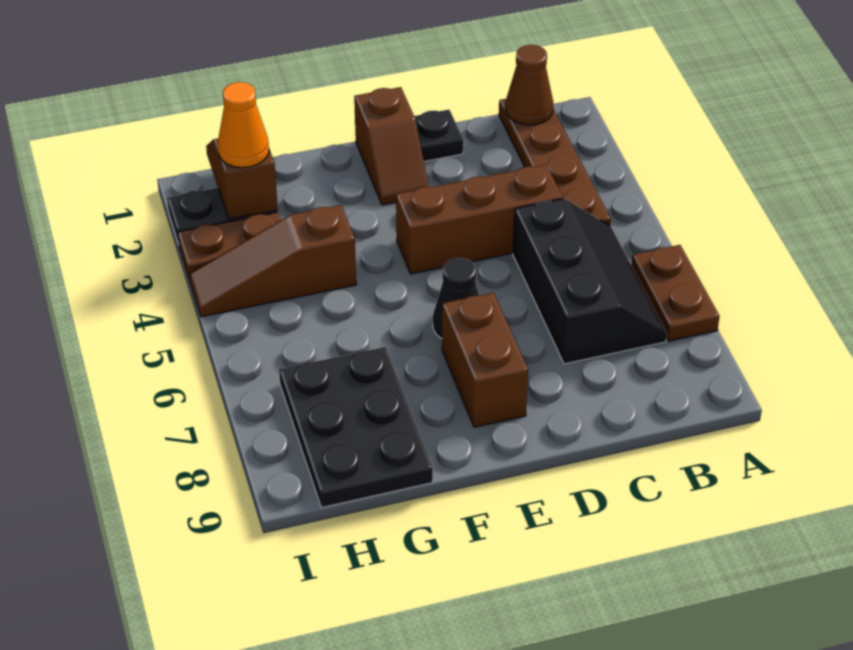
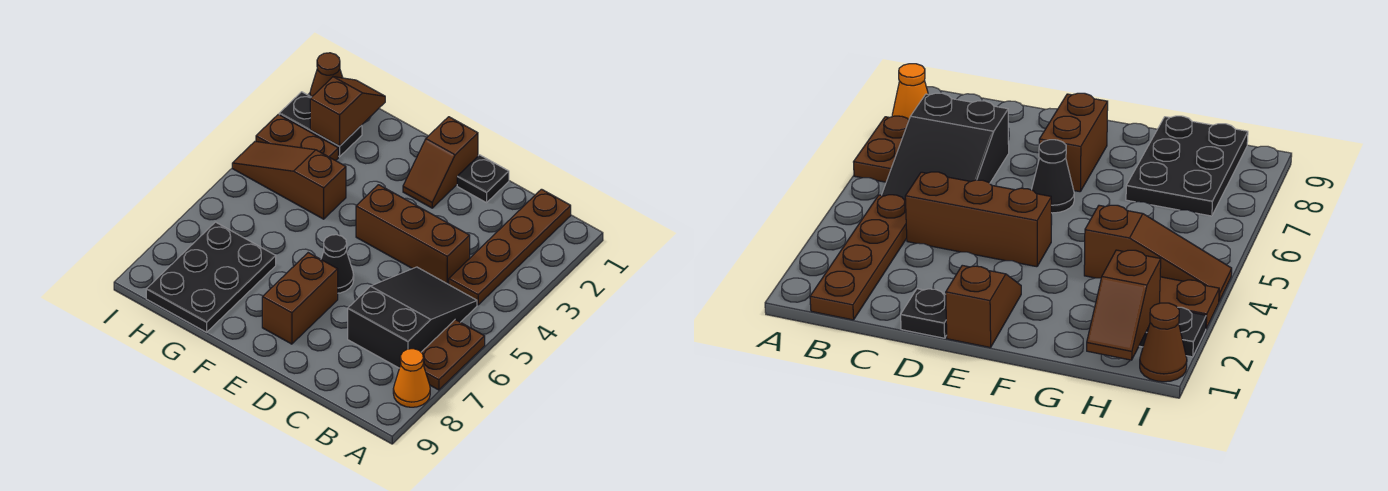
brown 1x1 cone [505,45,553,125] -> brown 1x1 cone moved to [310,53,343,97]
black 2x3 slope [513,198,667,364] -> black 2x3 slope turned to [348,267,477,368]
orange 1x1 cone [218,82,269,168] -> orange 1x1 cone moved to [393,349,430,407]

